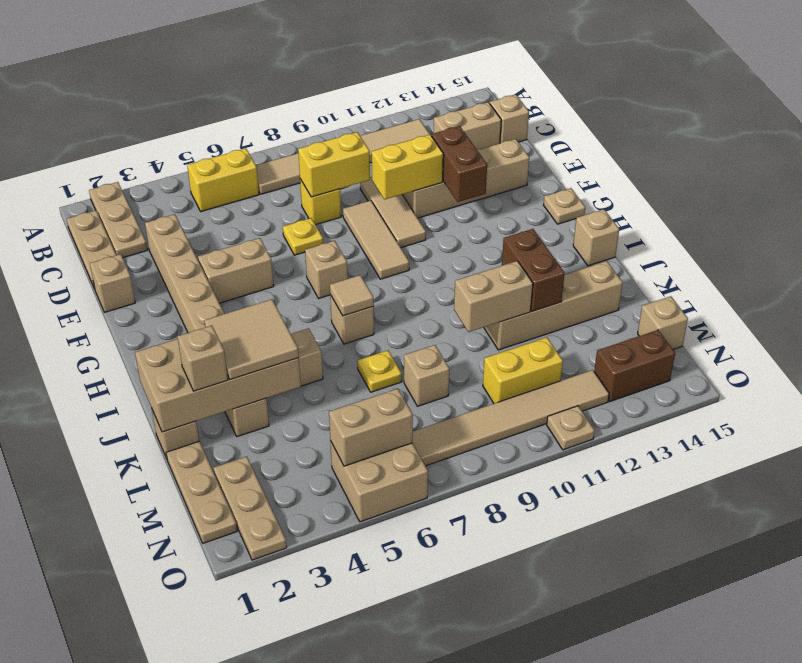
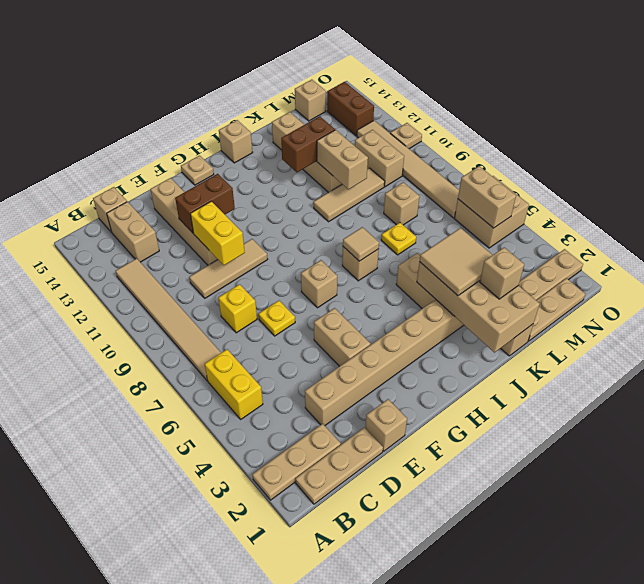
yellow 1x2 brick [298,132,370,197] -> none
tan 1x3 tile [343,201,409,279] -> tan 1x3 tile moved to [313,168,385,222]
yellow 1x2 brick [483,337,563,403] -> tan 1x2 brick [355,130,404,187]

